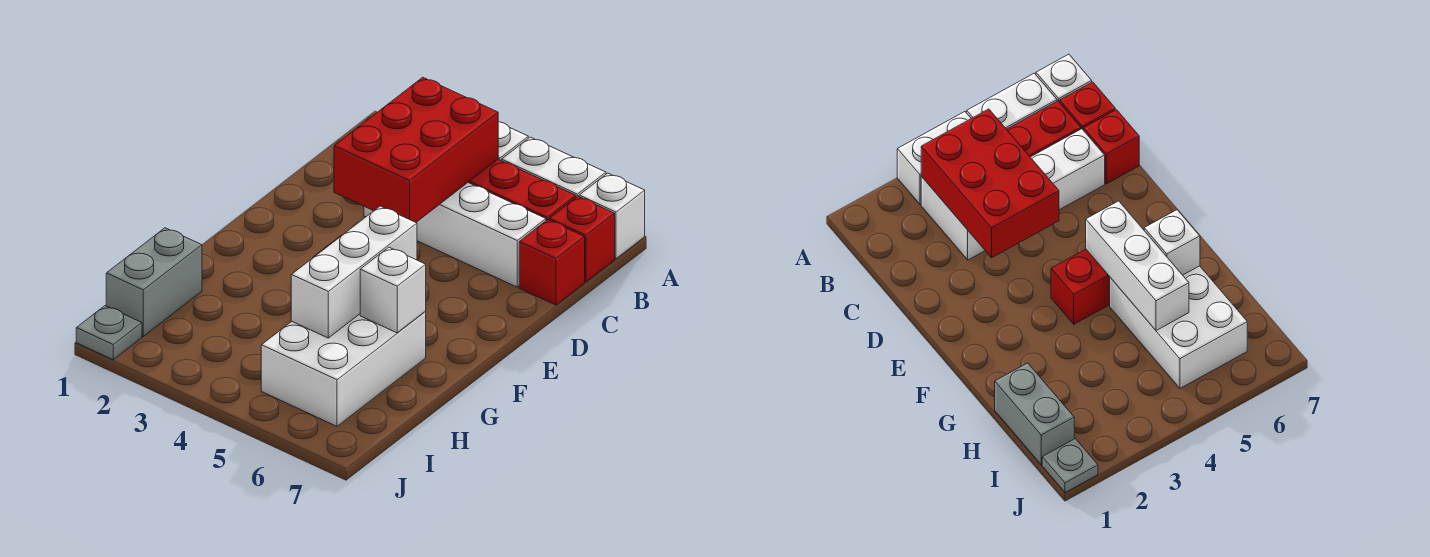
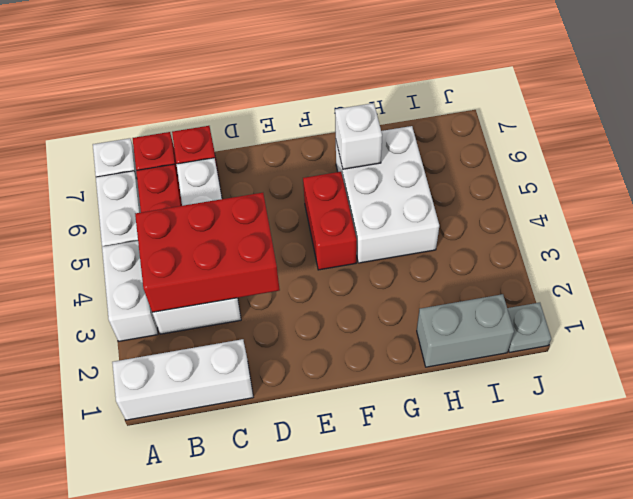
white 1x3 brick [291,206,417,338] -> white 1x3 brick moved to [112,339,253,420]
white 2x3 brick [261,311,426,426] -> white 2x3 brick turned to [336,126,439,263]

